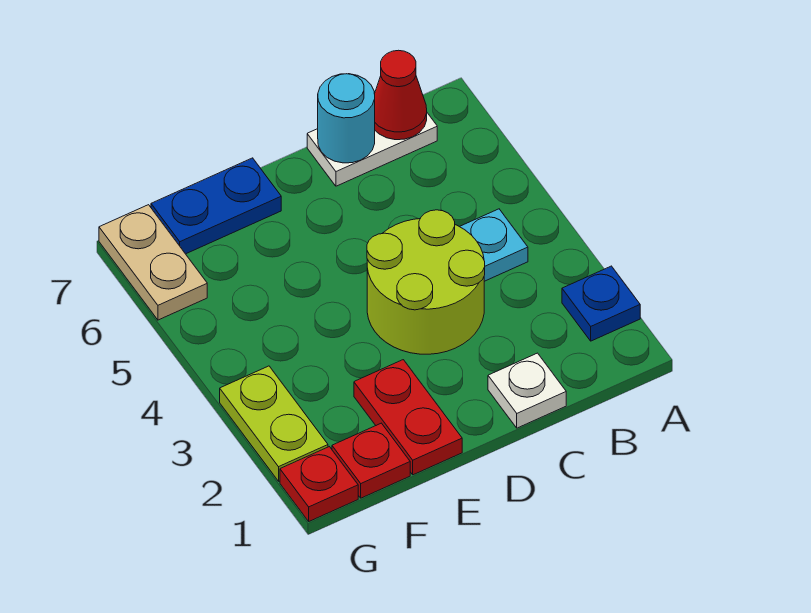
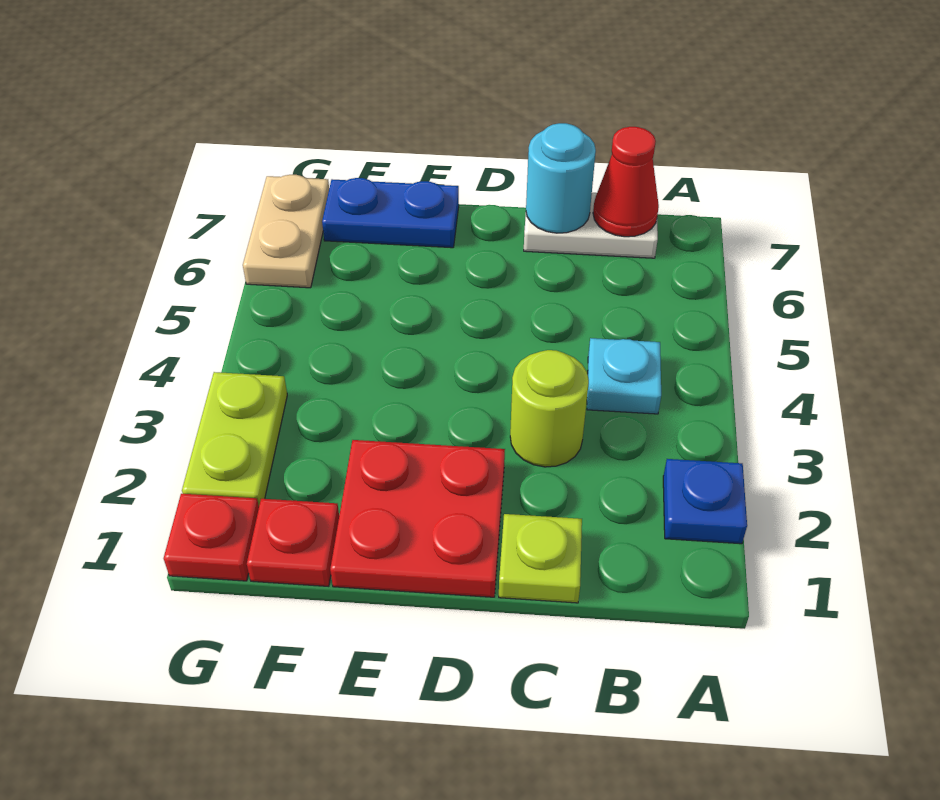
white 1x1 plate [488,353,566,428] -> lime 1x1 plate [499,514,582,603]
lime 2x2 round brick [367,210,485,354] -> lime 1x1 round brick [510,350,589,467]
red 1x2 plate [354,360,462,475] -> red 2x2 plate [330,440,505,597]

